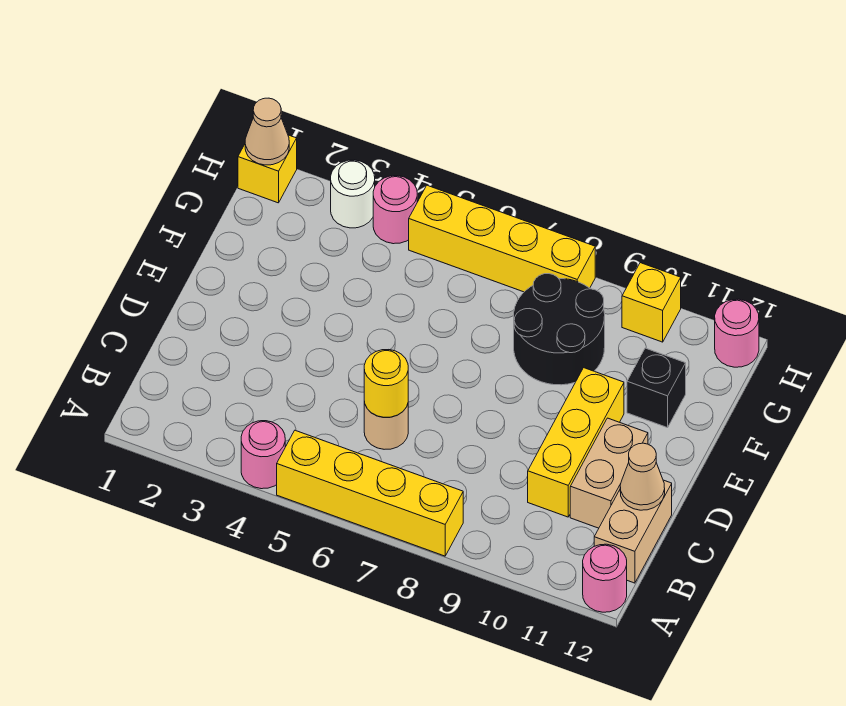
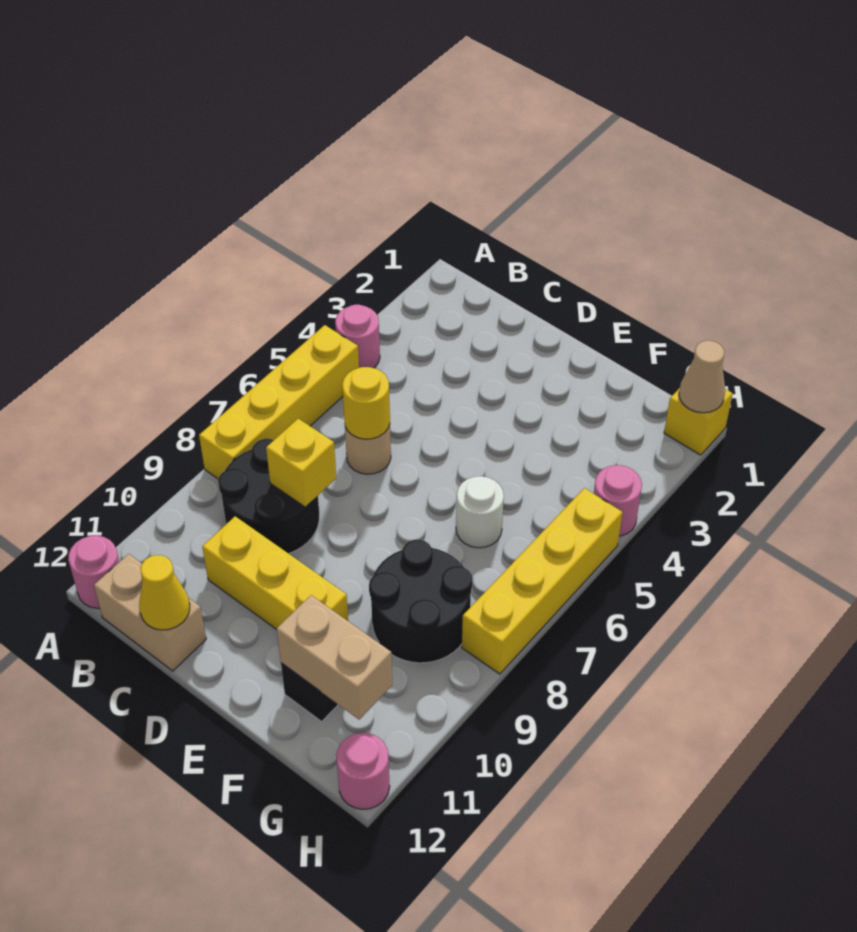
none -> black 2x2 round brick [218,439,319,554]
tan 1x2 brick [570,418,648,528] -> tan 1x2 brick moved to [277,595,392,720]
tan 1x1 cone [620,443,665,510] -> yellow 1x1 cone [139,555,190,630]
white 1x1 round brick [331,160,375,228] -> white 1x1 round brick moved to [456,476,504,548]
yellow 1x1 brick [622,263,681,342] -> yellow 1x1 brick moved to [266,419,336,507]

